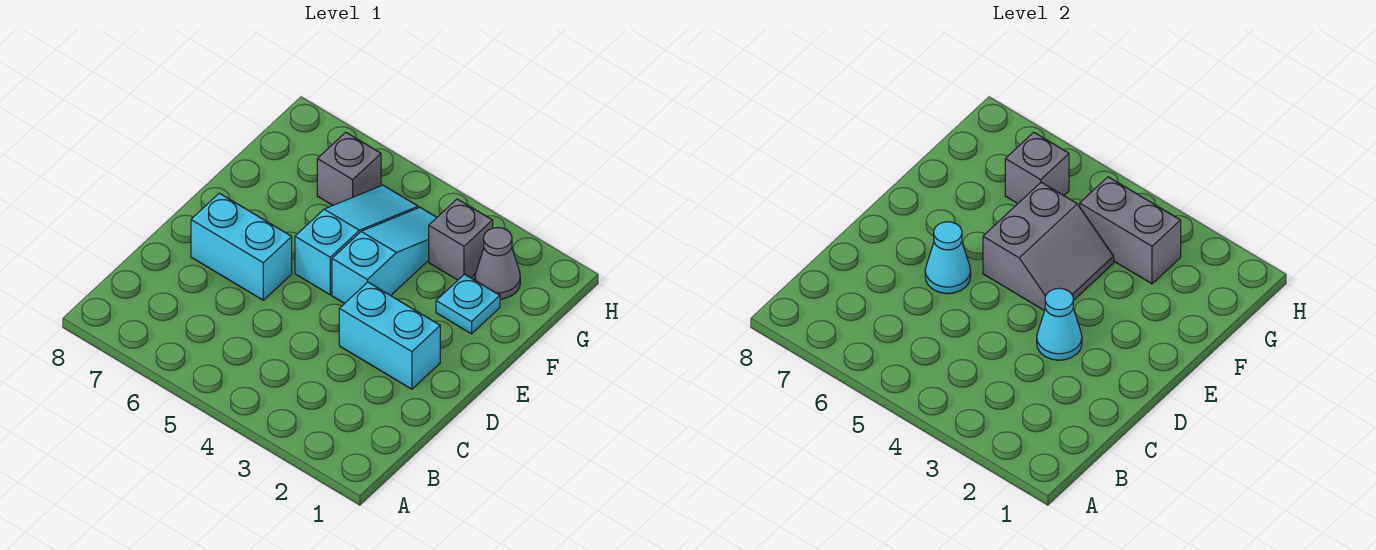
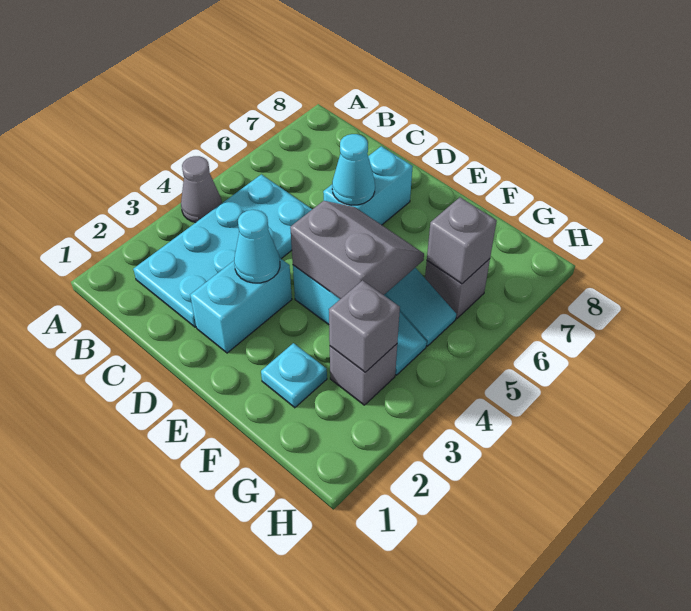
none -> cyan 2x4 plate [133,174,312,327]
grey 2x2 slope [983,182,1114,311] -> grey 2x2 slope turned to [290,201,424,299]
grey 1x1 cone [475,228,520,299] -> grey 1x1 cone moved to [181,156,222,223]
grey 1x2 brick [1080,177,1181,284] -> grey 1x1 brick [329,280,400,372]

